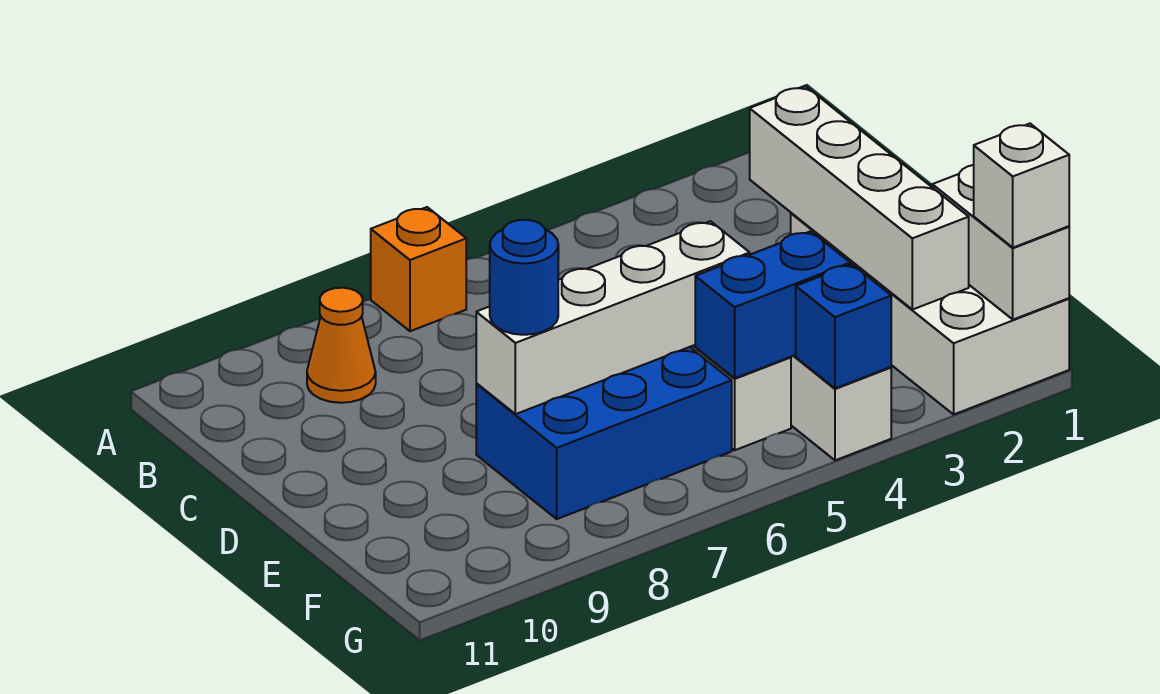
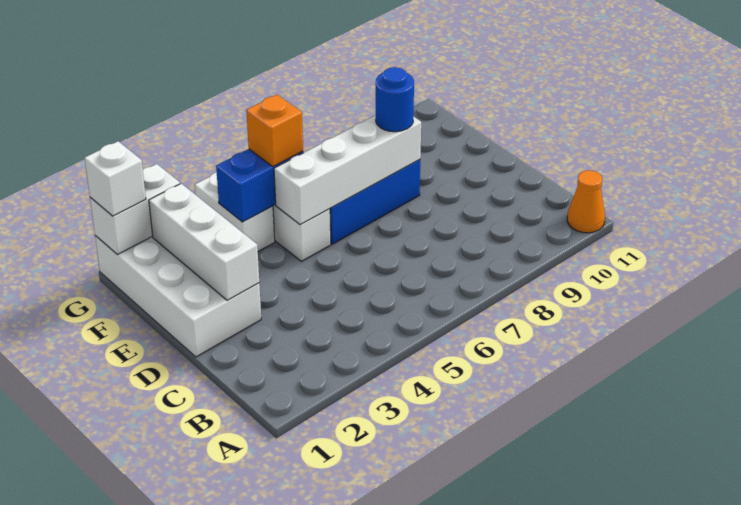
orange 1x1 brick [371,207,466,331] -> orange 1x1 brick moved to [246,95,303,166]
orange 1x1 cone [307,288,376,403] -> orange 1x1 cone moved to [567,170,605,233]
white 1x4 brick [750,87,969,310] -> white 1x3 brick [149,184,259,301]
white 1x2 brick [932,165,1069,320] -> white 1x2 brick turned to [90,164,180,255]
blue 1x1 brick [796,264,891,388] -> none

